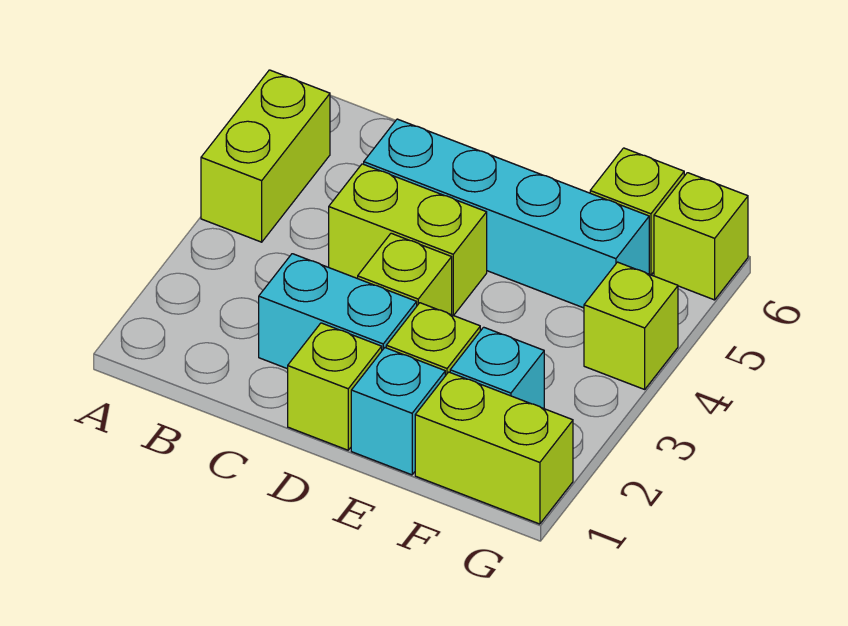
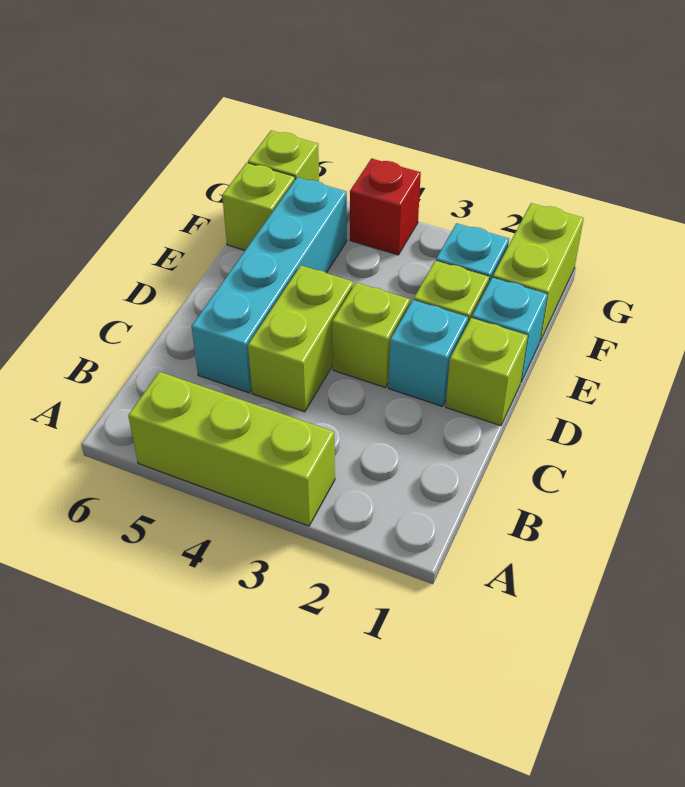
lime 1x2 brick [201,70,330,242] -> lime 1x3 brick [128,372,335,526]
cyan 1x2 brick [259,254,417,369] -> cyan 1x1 brick [389,300,468,406]
lime 1x1 brick [584,262,678,389] -> red 1x1 brick [350,159,421,255]

